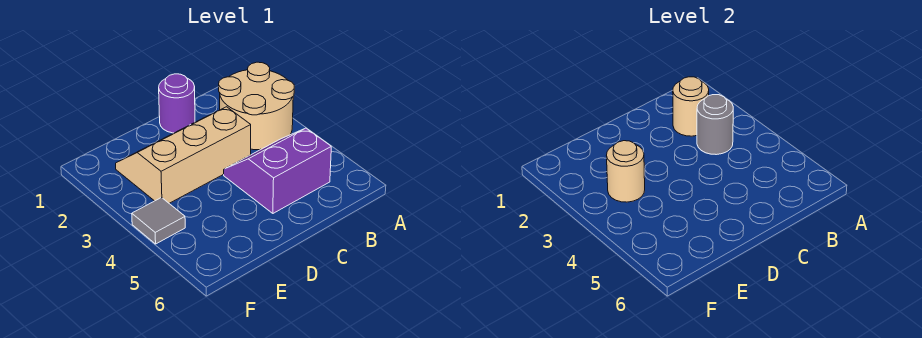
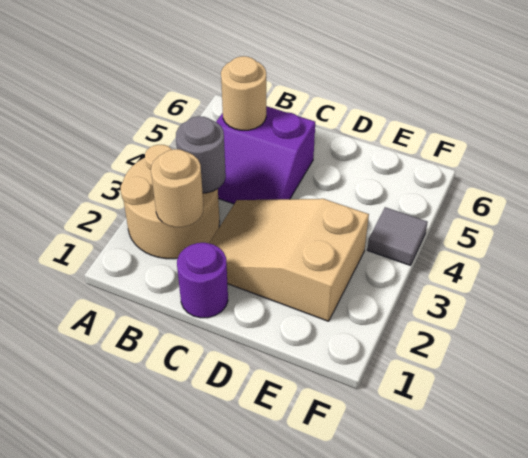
tan 2x3 slope [116,107,251,203] -> tan 2x3 slope turned to [209,199,369,321]
tan 1x1 round brick [607,141,645,202] -> tan 1x1 round brick moved to [221,56,266,130]

